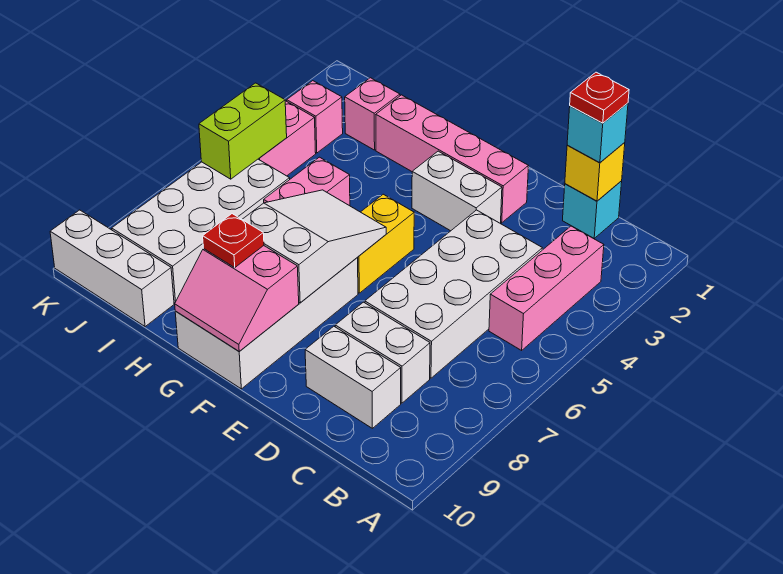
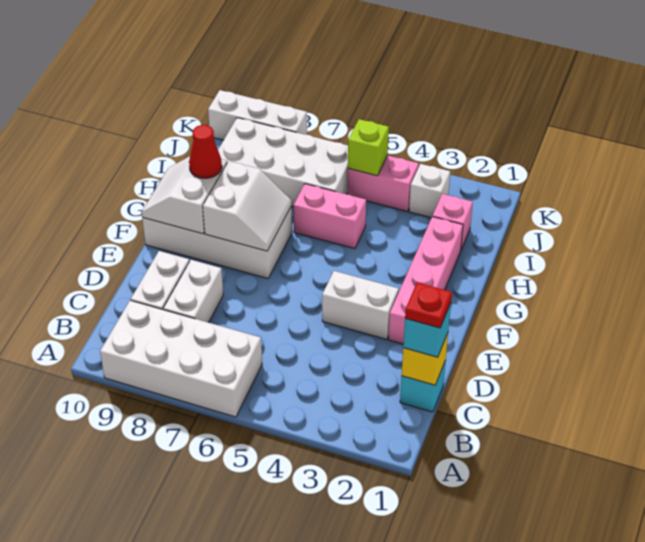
pink 1x3 brick [489,226,604,350] -> none
white 2x4 brick [365,210,543,378] -> white 2x4 brick moved to [100,300,262,417]
white 1x2 brick [412,151,502,231] -> white 1x2 brick turned to [322,271,399,339]
yellow 1x2 brick [358,194,414,293] -> none
white 2x3 slope [242,190,386,303] -> white 2x2 slope [203,161,291,251]
pink 2x2 slope [175,246,299,351] -> white 2x2 slope [142,156,227,234]
red 1x1 plate [203,214,264,267] -> red 1x1 cone [189,125,222,178]
white 1x3 brick [50,210,174,327] -> white 1x3 brick turned to [208,90,307,140]
pink 1x1 brick [287,81,343,153] -> white 1x1 brick [409,164,450,218]
lime 1x2 brick [199,83,287,179] -> lime 1x1 brick [348,119,389,176]

